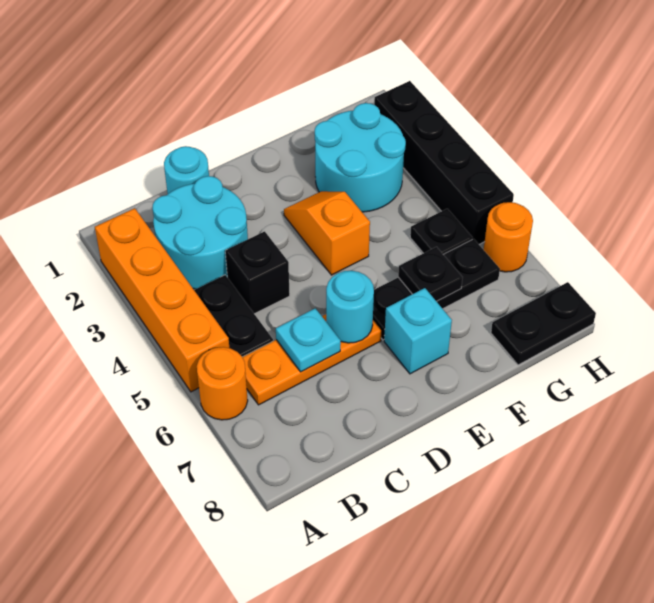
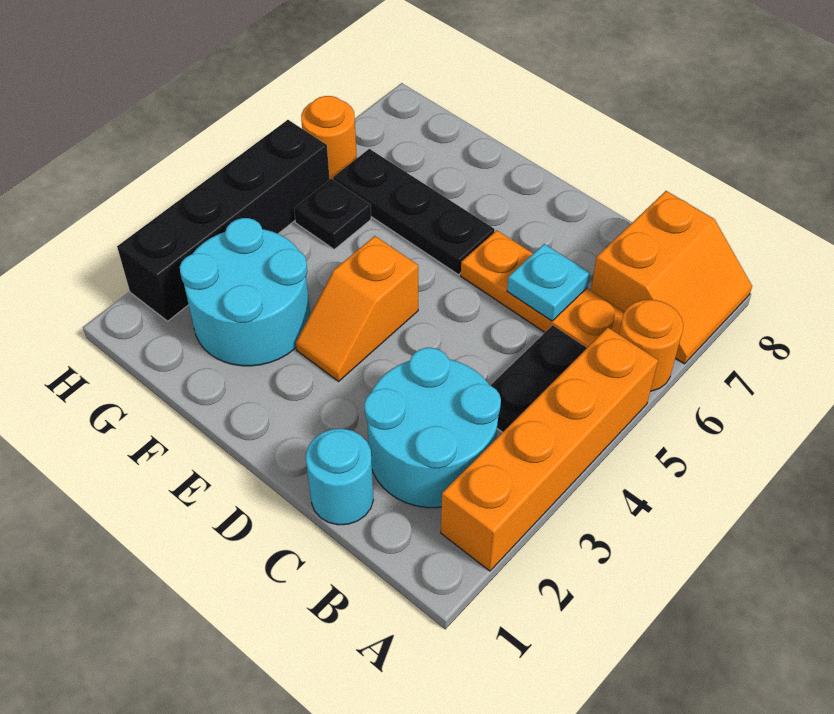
none -> orange 2x2 slope [591,191,752,364]
black 1x1 brick [225,231,290,314] -> none
cyan 1x1 round brick [326,271,374,343] -> none
cyan 1x1 brick [384,288,452,374] -> none
black 1x1 plate [398,247,463,301] -> none
black 1x2 plate [491,282,596,365] -> none

